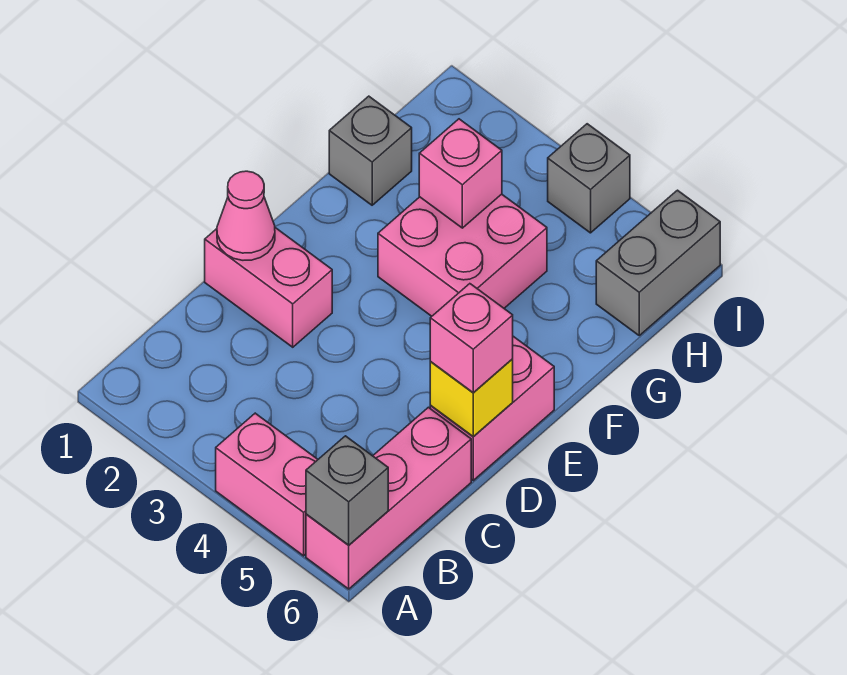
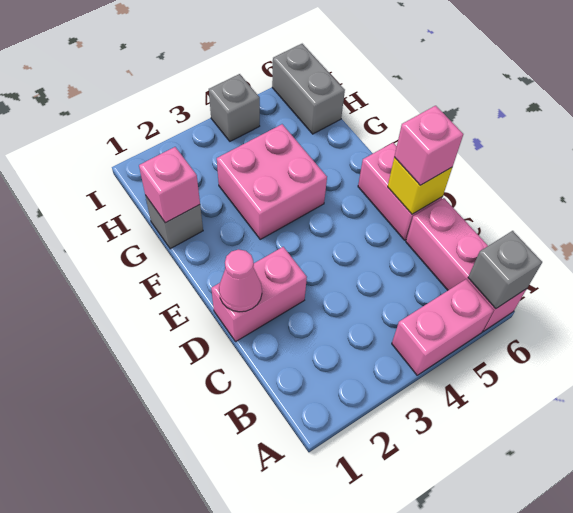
pink 1x1 brick [419,119,502,228] -> pink 1x1 brick moved to [139,147,200,223]

